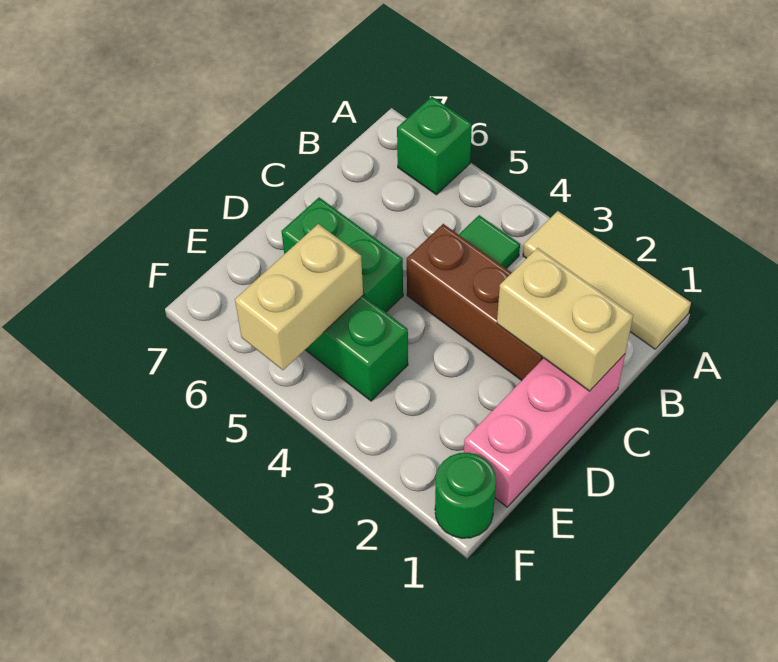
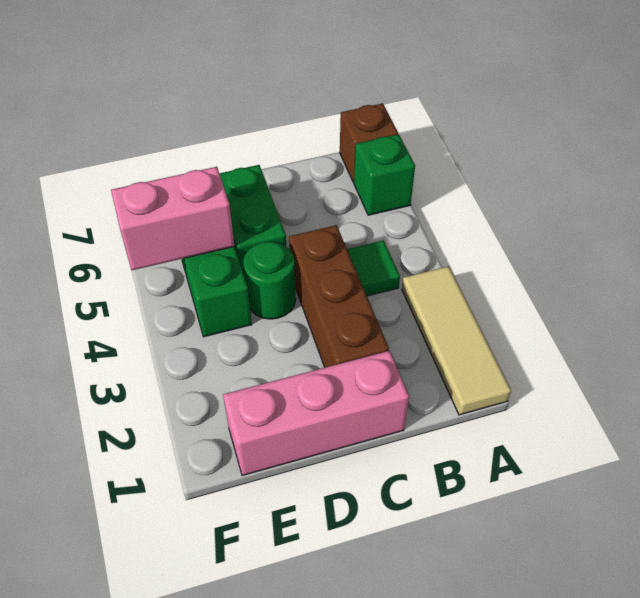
none -> brown 1x1 brick [340,103,398,182]
tan 1x2 brick [497,248,633,391] -> none
tan 1x2 brick [235,224,363,370] -> pink 1x2 brick [111,167,235,270]
green 1x1 round brick [435,453,496,538] -> green 1x1 round brick moved to [243,242,296,319]

